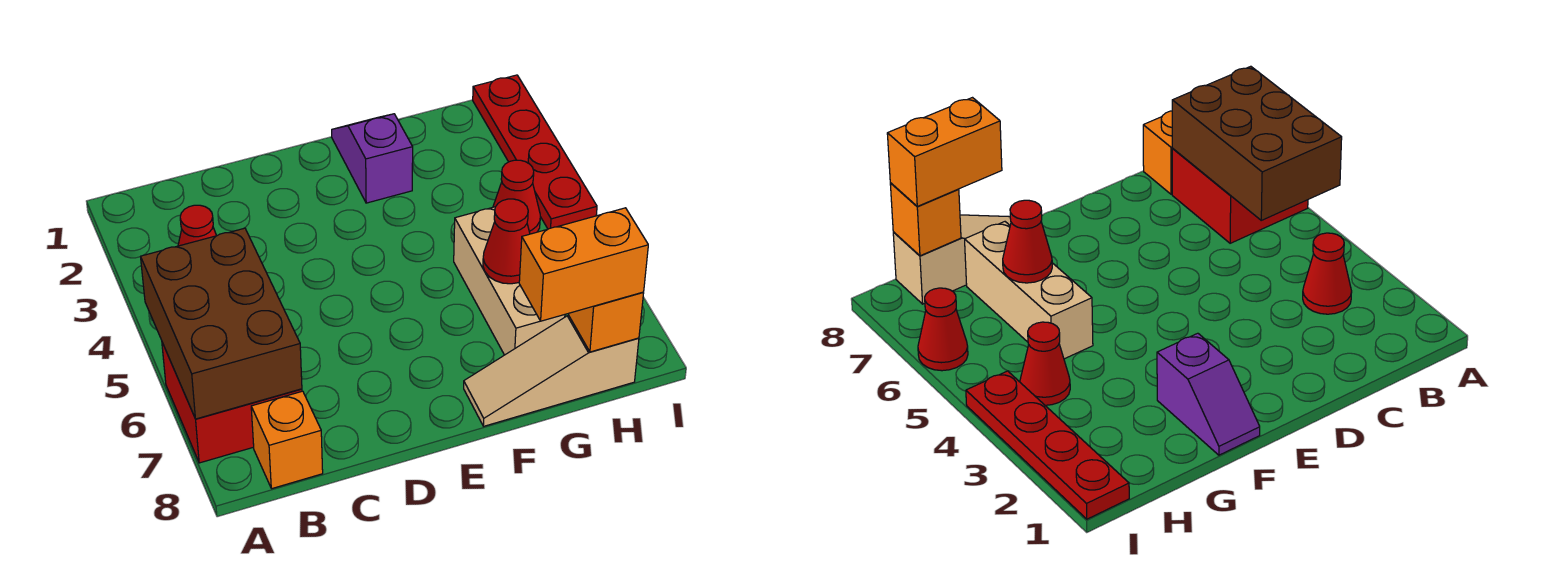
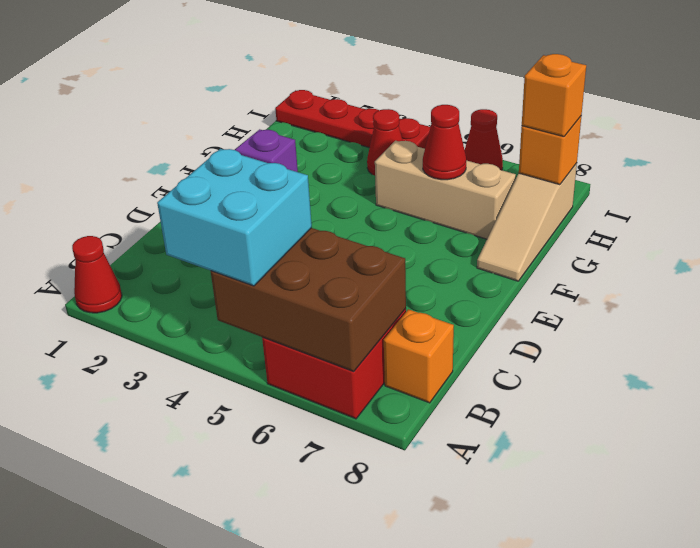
none -> cyan 2x2 brick [157,149,312,286]
red 1x1 cone [178,205,216,246] -> red 1x1 cone moved to [72,236,122,313]
orange 1x2 brick [519,208,648,321] -> orange 1x1 brick [522,54,586,137]

